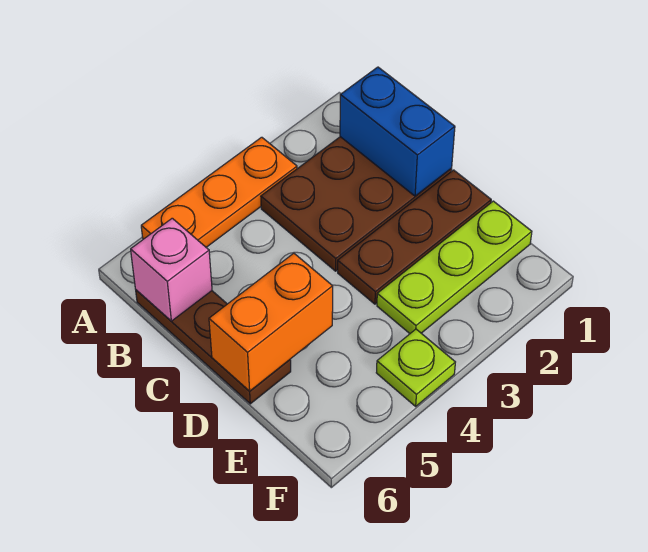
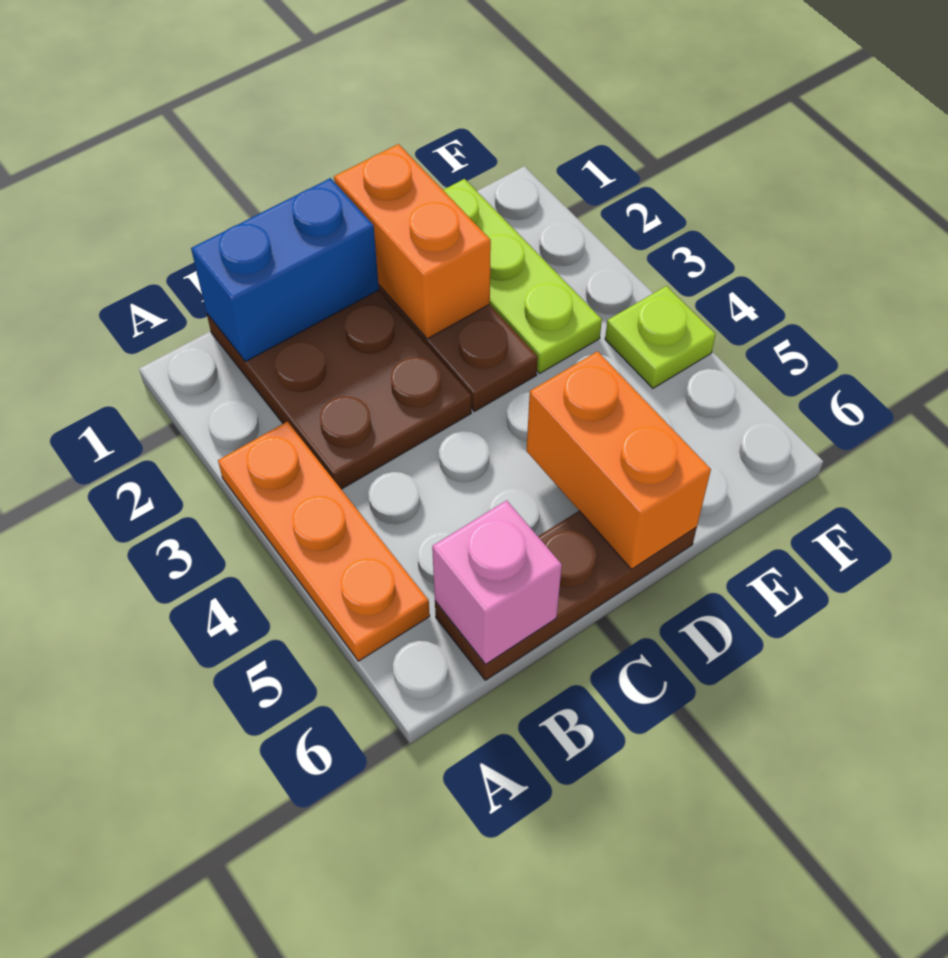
none -> orange 1x2 brick [334,144,491,339]

